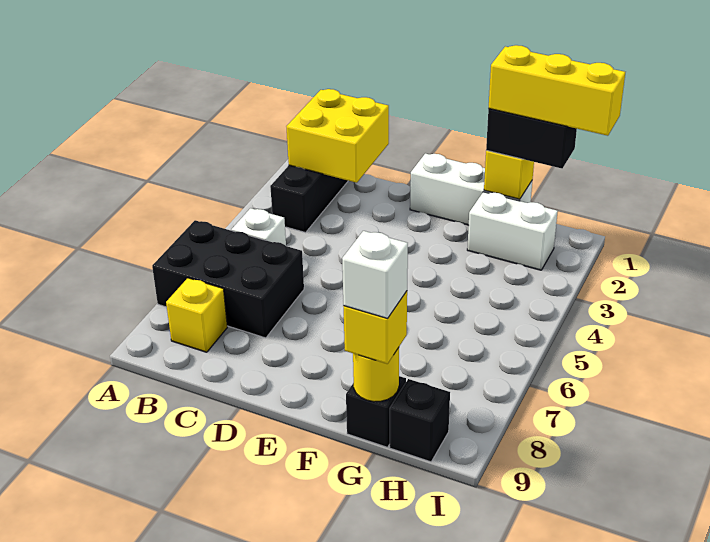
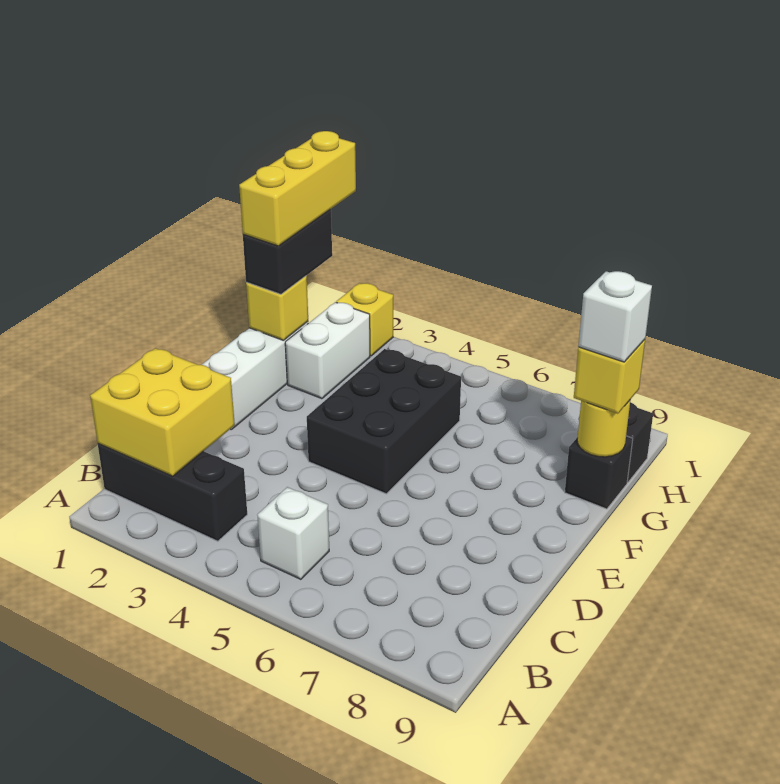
black 2x3 brick [152,220,304,338] -> black 2x3 brick moved to [307,349,461,494]
yellow 1x1 brick [166,278,227,352] -> yellow 1x1 brick moved to [336,283,393,356]

